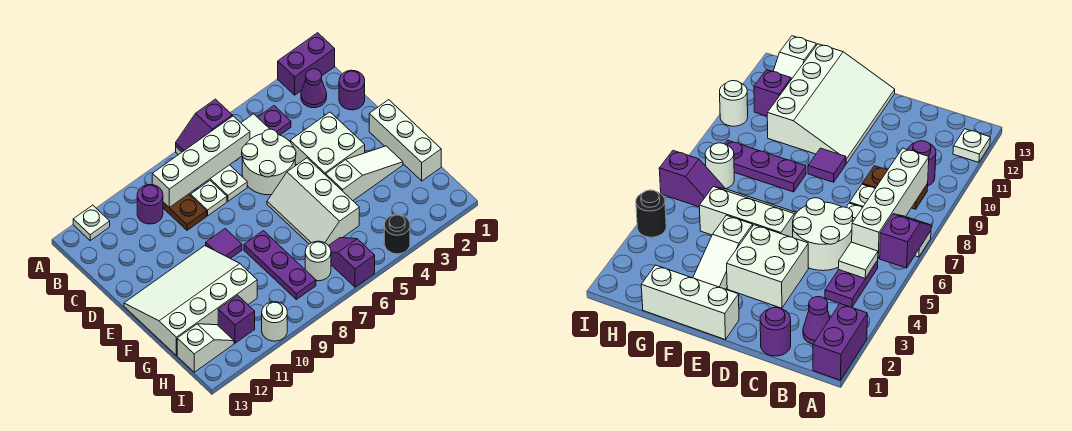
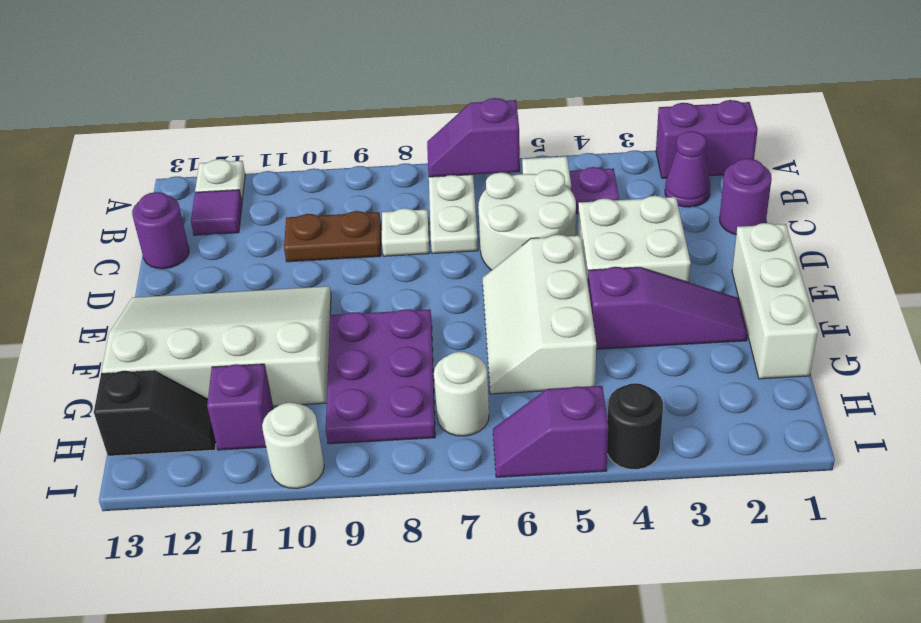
white 1x4 brick [152,116,250,208] -> none
brown 1x2 plate [163,194,207,230] -> brown 1x2 plate turned to [284,211,381,262]
purple 1x1 round brick [137,185,163,224] -> purple 1x1 round brick moved to [132,192,189,269]
purple 1x1 tile [206,229,242,259] -> purple 1x1 tile moved to [191,190,242,235]
white 1x3 slope [326,146,403,201] -> purple 1x3 slope [588,267,748,349]
purple 1x3 plate [244,231,316,300] -> purple 2x3 plate [326,309,435,444]
purple 1x2 slope [329,238,375,287] -> purple 1x2 slope turned to [493,386,608,477]
white 1x2 slope [177,324,234,372] -> black 1x2 slope [94,370,216,456]

